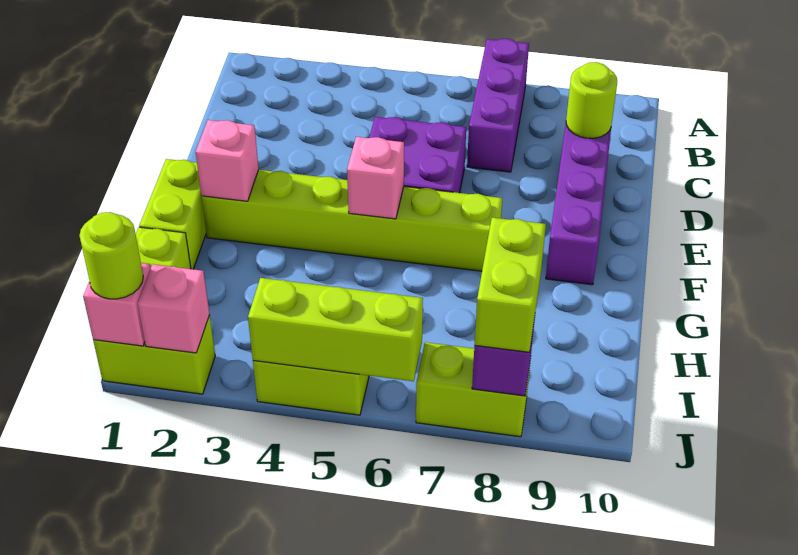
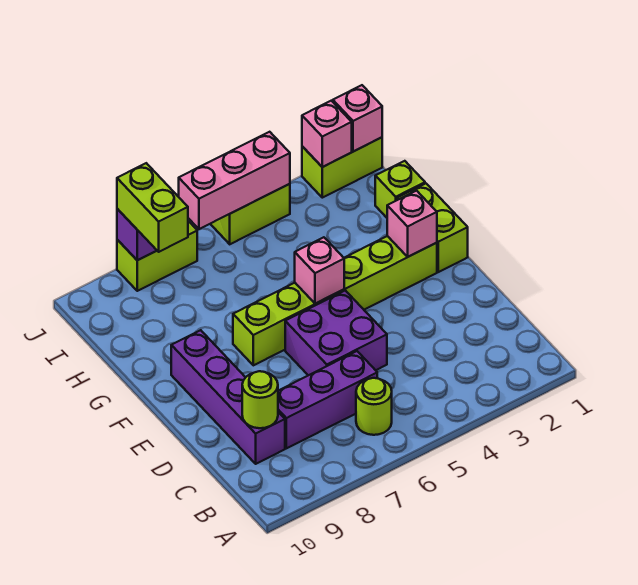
purple 1x3 brick [467,39,529,172] -> purple 1x3 brick turned to [278,351,377,448]
lime 1x1 round brick [79,212,143,299] -> lime 1x1 round brick moved to [356,378,392,435]
lime 1x3 brick [248,278,423,381] -> pink 1x3 brick [179,132,290,229]

